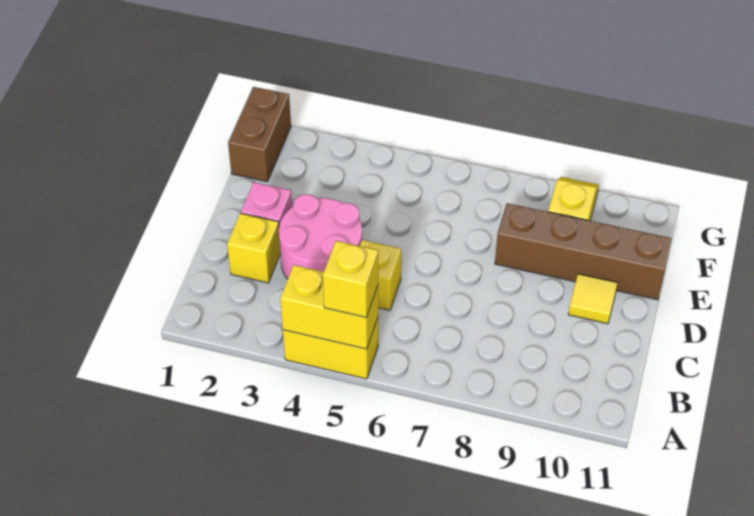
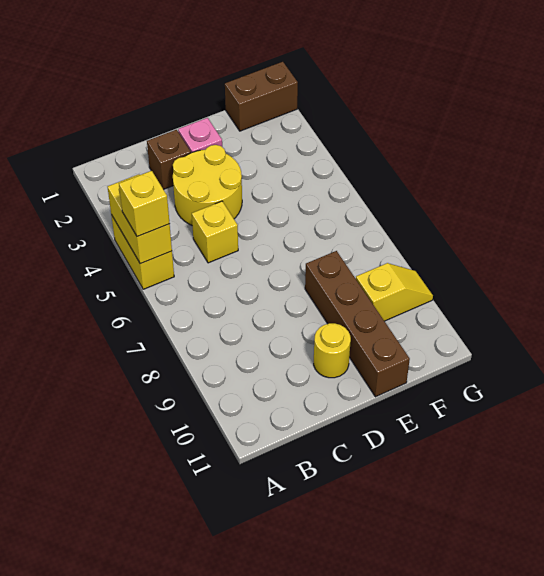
yellow 1x1 brick [227,213,280,283] -> brown 1x1 brick [147,130,191,189]
pink 2x2 round brick [279,194,362,279] -> yellow 2x2 round brick [173,145,242,225]
yellow 1x1 tile [568,274,617,324] -> yellow 1x1 round brick [314,323,351,378]

